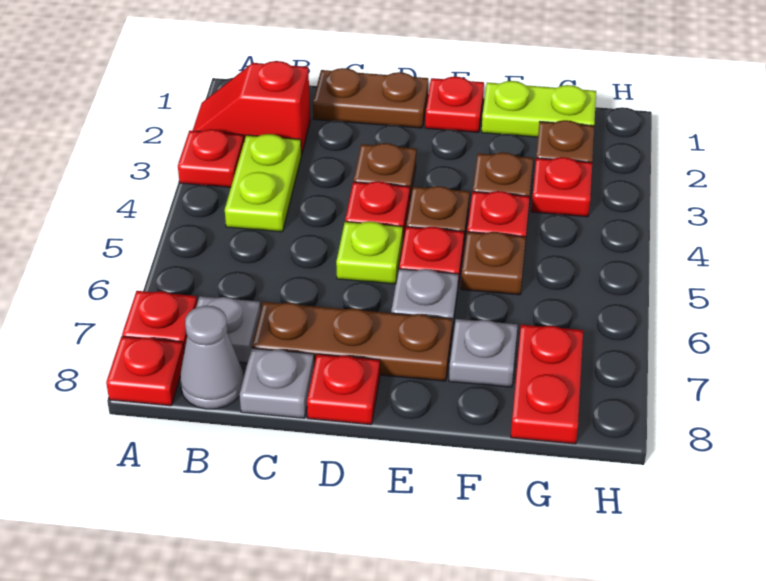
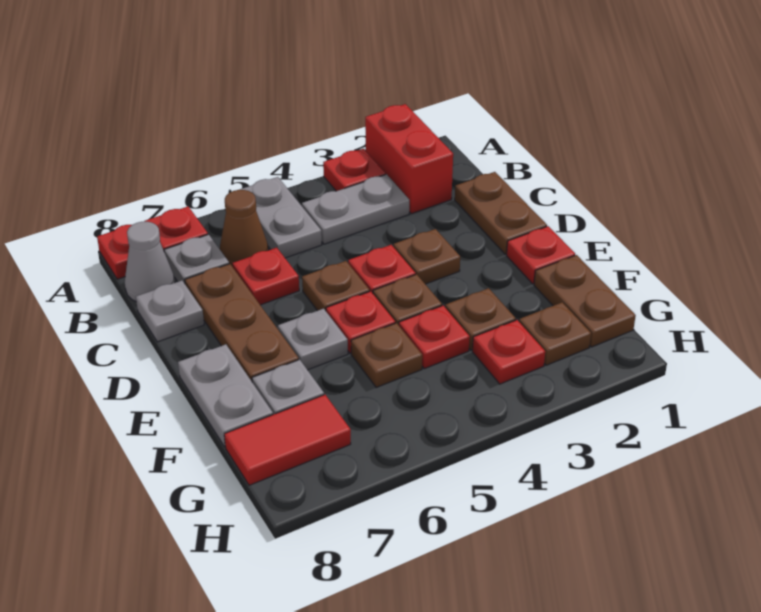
red 1x2 slope [193,61,310,155] -> red 1x2 brick [365,104,453,214]
none -> grey 1x2 plate [240,177,322,258]
lime 1x2 plate [225,134,301,232] -> grey 1x2 plate [302,174,409,244]
none -> brown 1x1 cone [220,190,268,267]
lime 1x1 plate [336,221,403,284] -> brown 1x1 plate [302,261,370,311]
red 1x1 plate [307,354,380,425] -> red 1x1 plate moved to [232,248,299,305]
none -> grey 1x2 plate [178,344,273,447]
lime 1x2 plate [482,81,596,137] -> brown 1x2 plate [534,255,636,347]
red 1x2 plate [511,325,583,444] -> red 1x2 tile [224,395,351,485]

